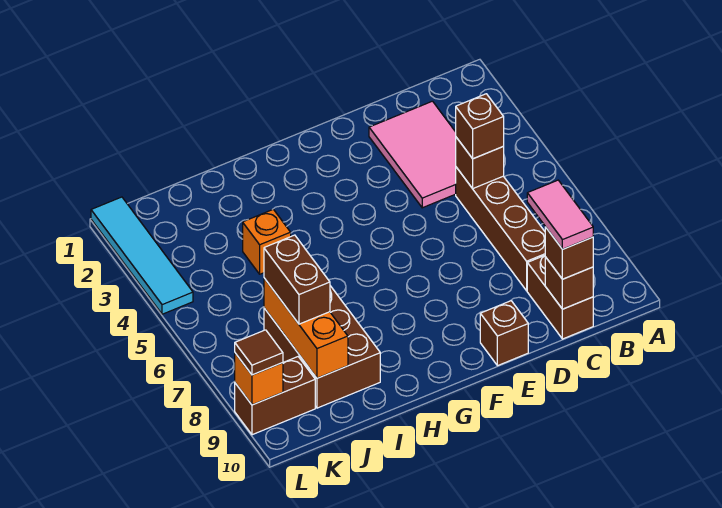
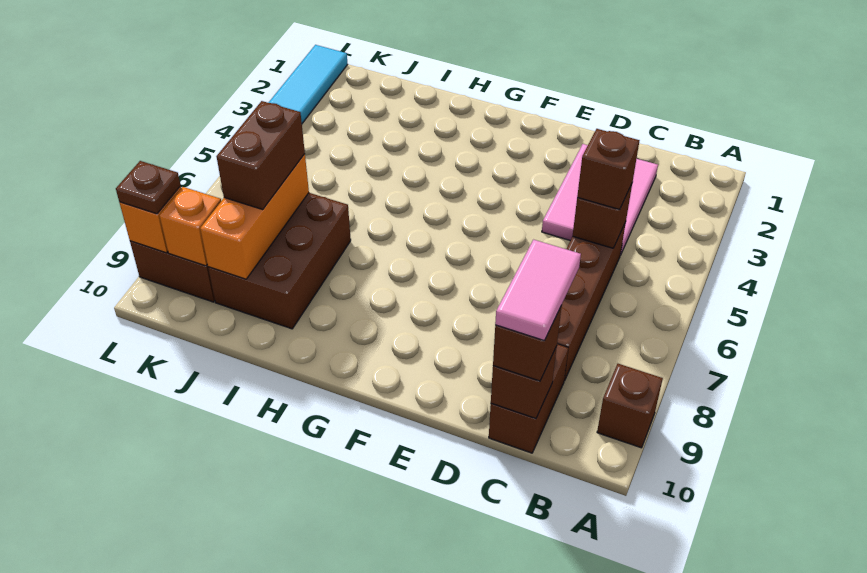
brown 1x1 brick [480,301,528,366] -> brown 1x1 brick moved to [597,364,663,448]
orange 1x1 brick [243,209,291,274] -> orange 1x1 brick moved to [159,187,221,266]
brown 1x1 tile [235,330,283,375] -> brown 1x1 plate [116,161,181,214]

